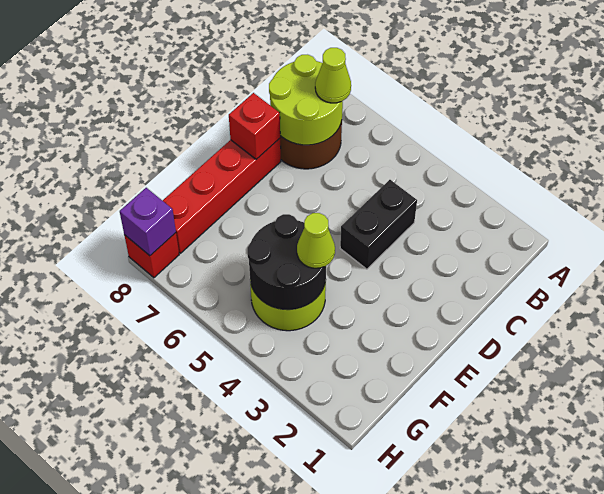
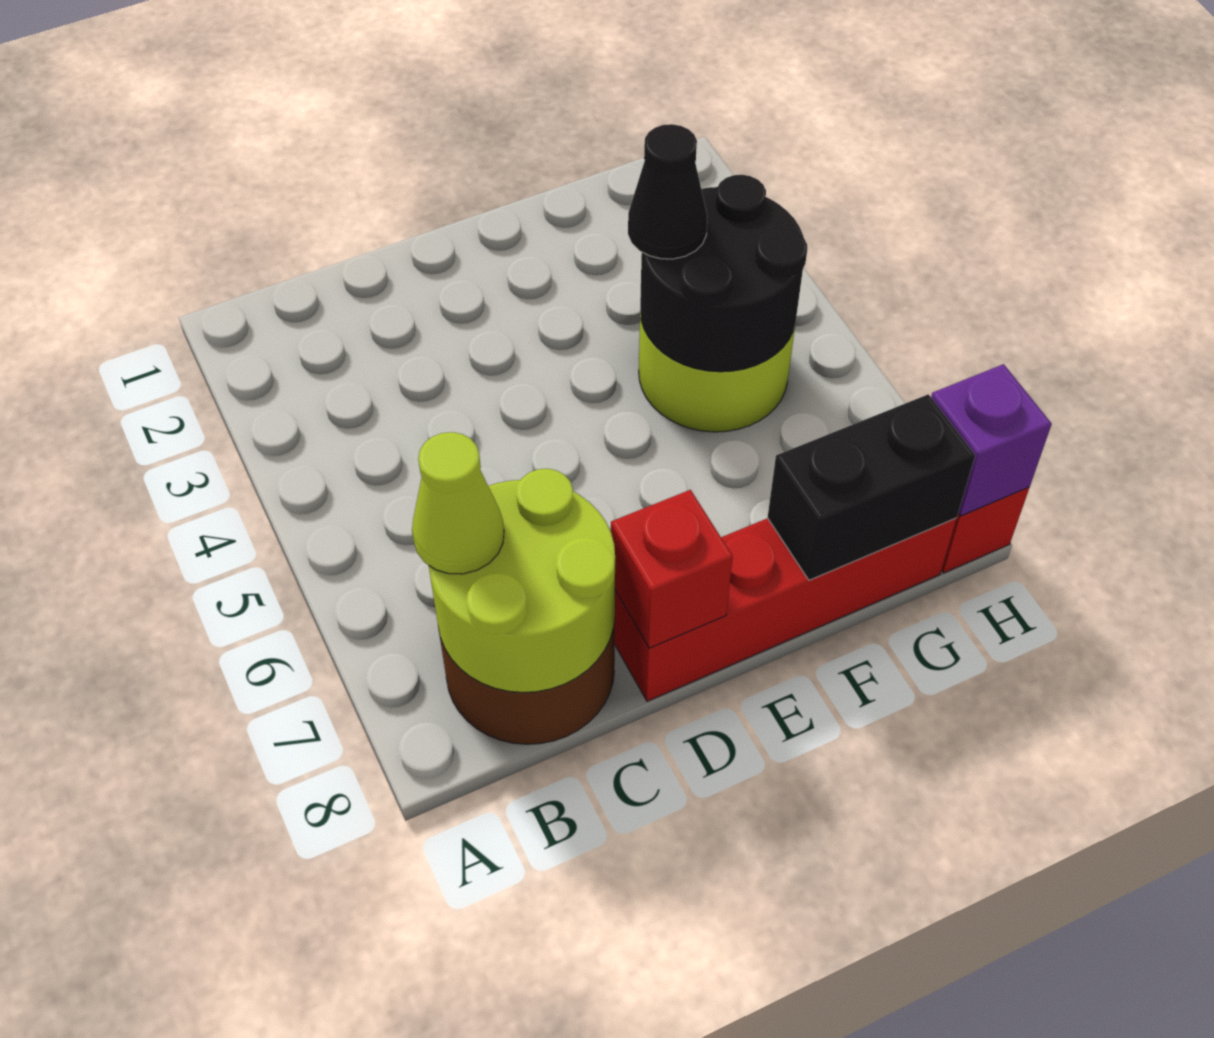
black 1x2 brick [340,180,417,269] -> black 1x2 brick moved to [768,394,975,580]
lime 1x1 cone [297,213,335,268] -> black 1x1 cone [628,124,707,259]

